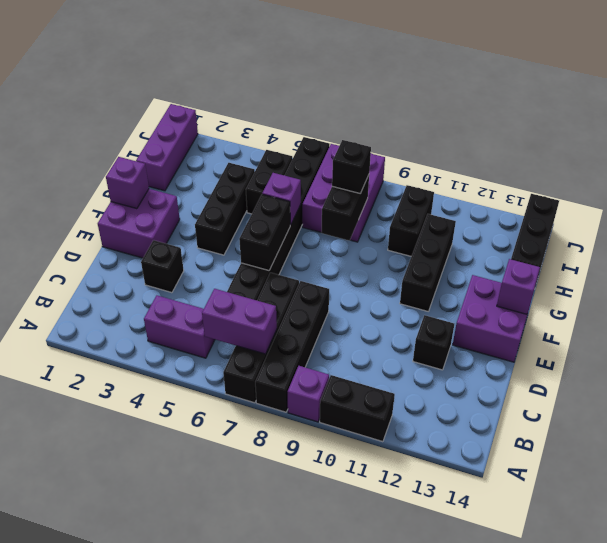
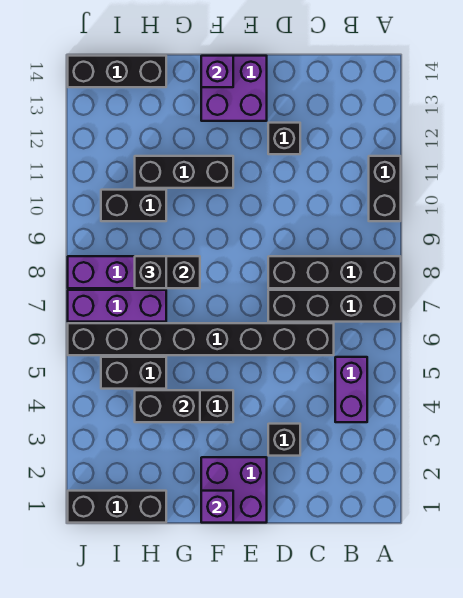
purple 1x1 brick [288,366,329,422] -> none
purple 1x2 brick [202,289,277,354] -> none
black 1x2 brick [239,194,290,270] -> black 1x2 brick moved to [135,390,200,422]
purple 1x1 brick [262,173,301,225] -> none
purple 1x3 brick [136,104,198,191] -> black 1x3 brick [68,491,166,523]

